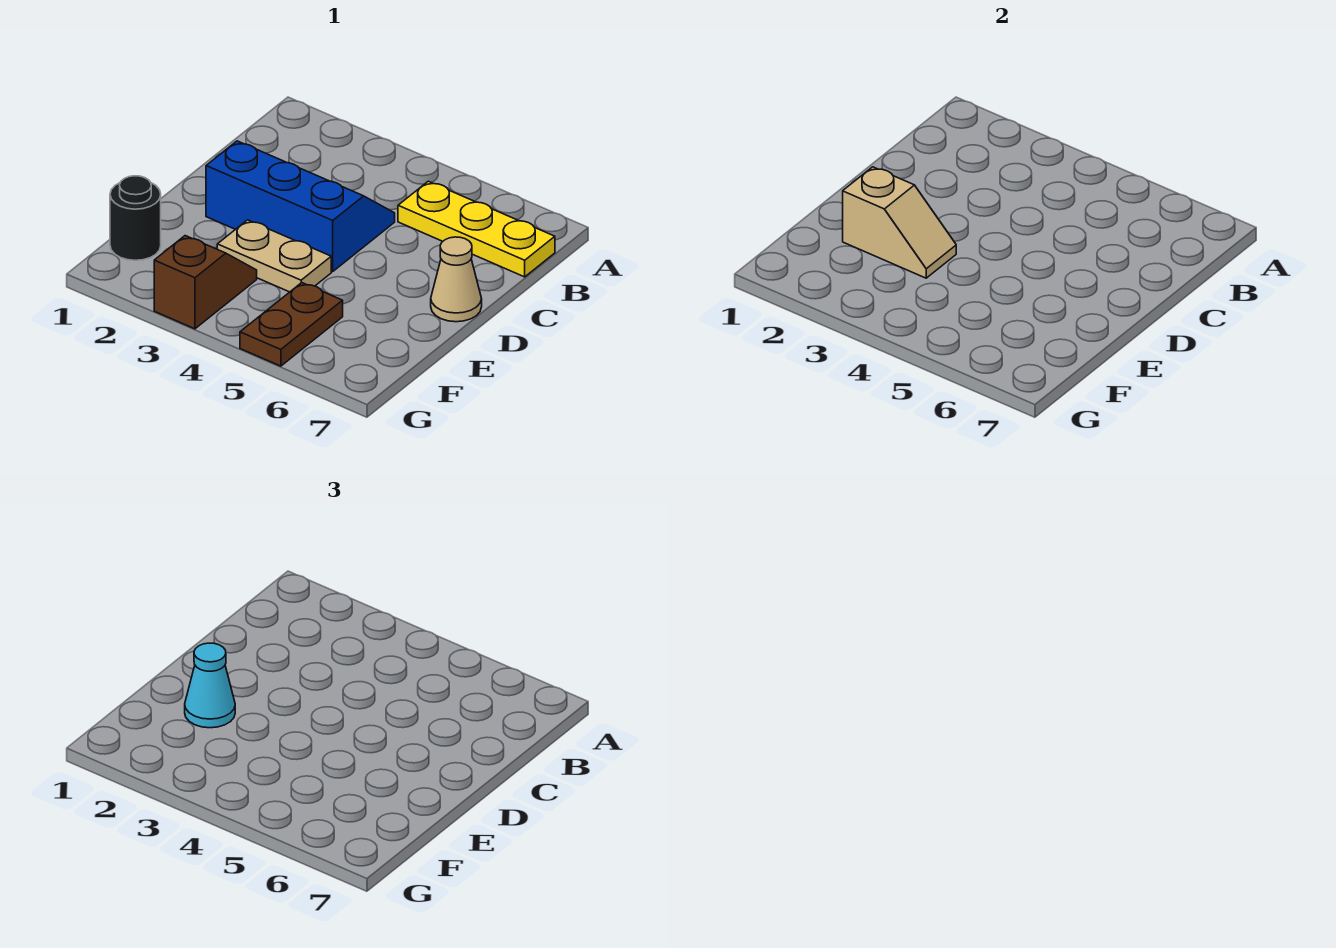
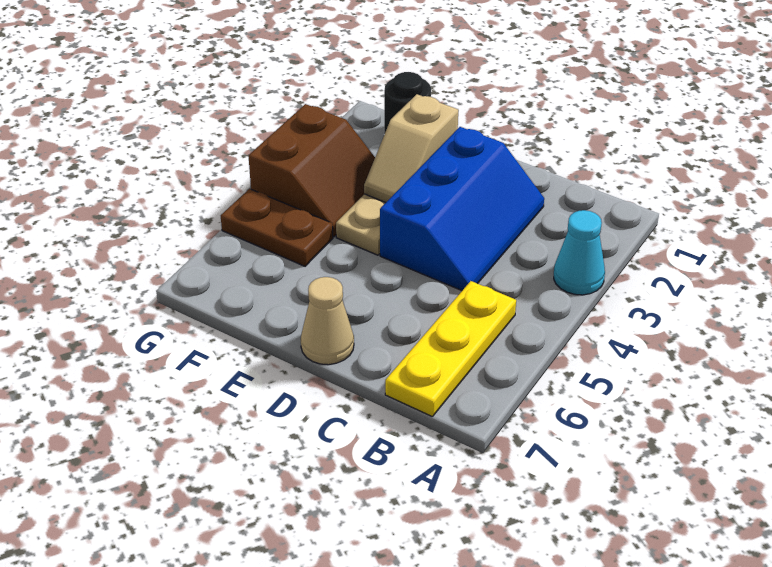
cyan 1x1 cone [185,643,235,728] -> cyan 1x1 cone moved to [554,210,605,295]
brown 1x2 slope [154,236,257,329] -> brown 2x2 slope [248,104,375,237]

